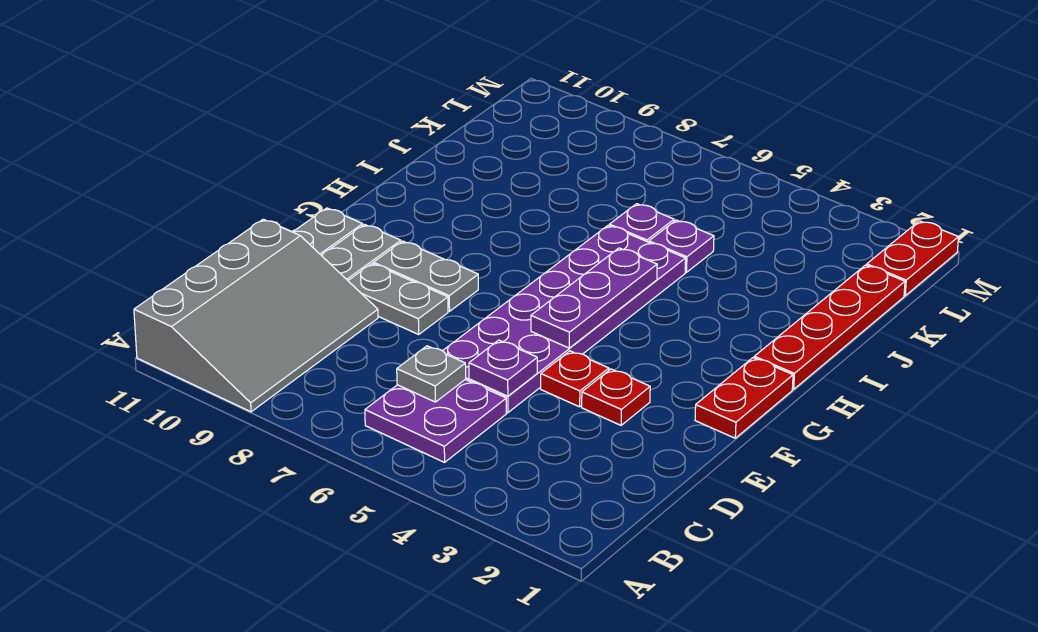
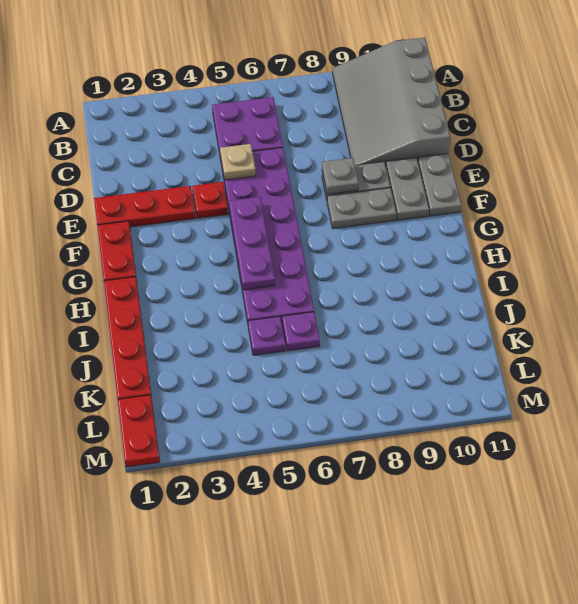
grey 1x1 plate [397,346,466,402] -> grey 1x1 plate moved to [322,158,358,194]
purple 1x1 plate [469,340,537,396] -> tan 1x1 plate [220,144,256,180]
red 1x1 plate [582,369,650,425] -> red 1x3 plate [94,186,195,227]

